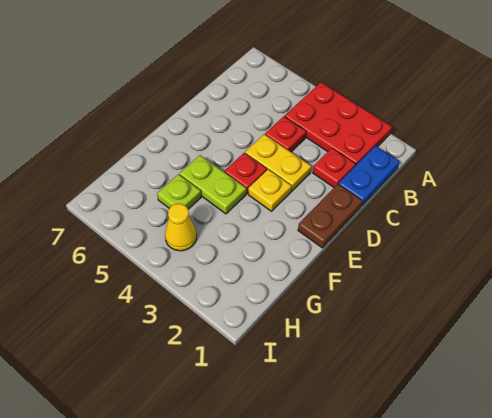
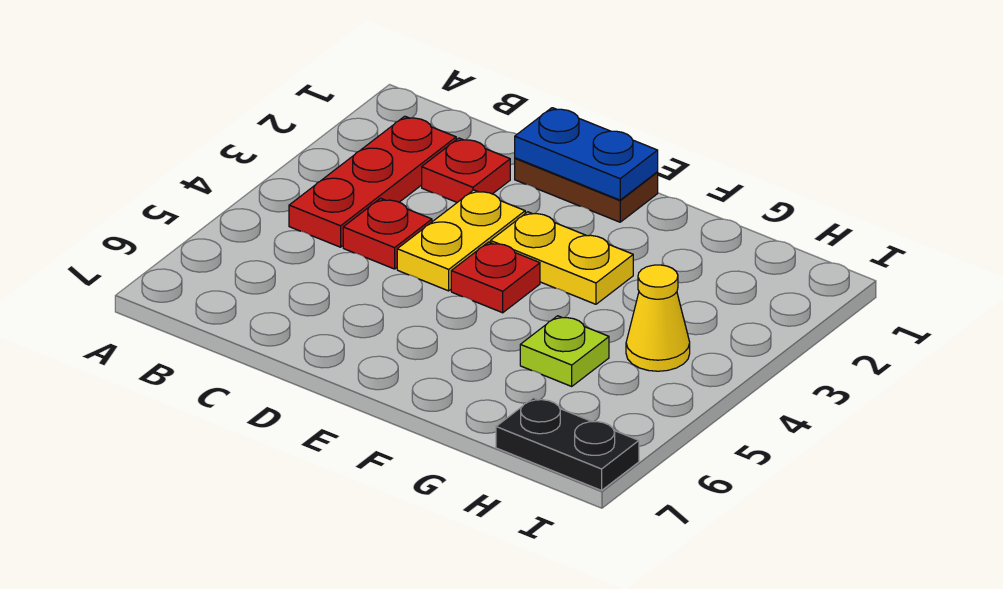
red 2x3 plate [285,82,392,166] -> red 1x3 plate [289,116,456,247]
blue 1x2 plate [339,146,400,206] -> blue 1x2 plate moved to [515,108,658,200]
yellow 1x1 plate [248,170,291,211] -> yellow 1x2 plate [491,212,633,304]
lime 1x2 plate [179,155,246,214] -> none
none -> black 1x2 plate [496,398,639,490]

